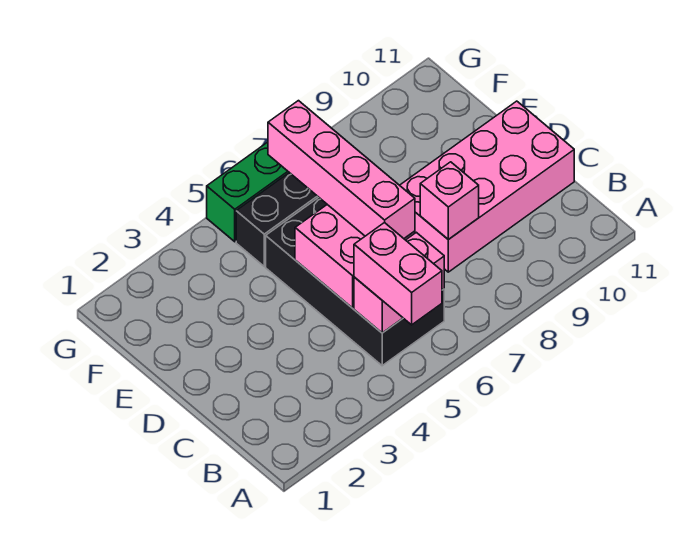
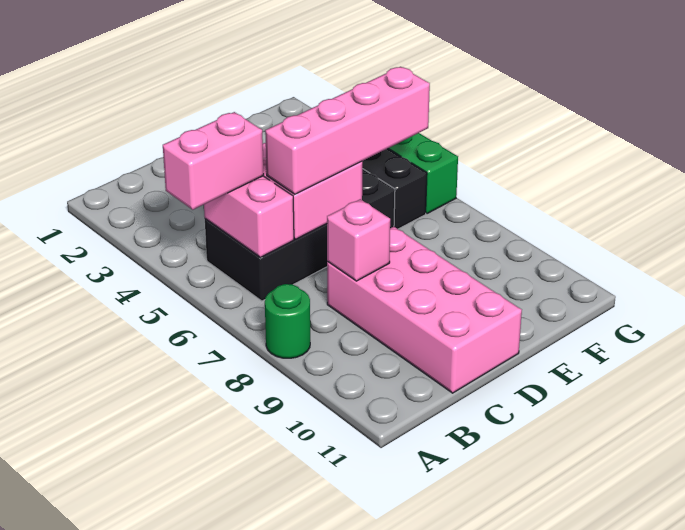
none -> green 1x1 round brick [265,284,310,358]

